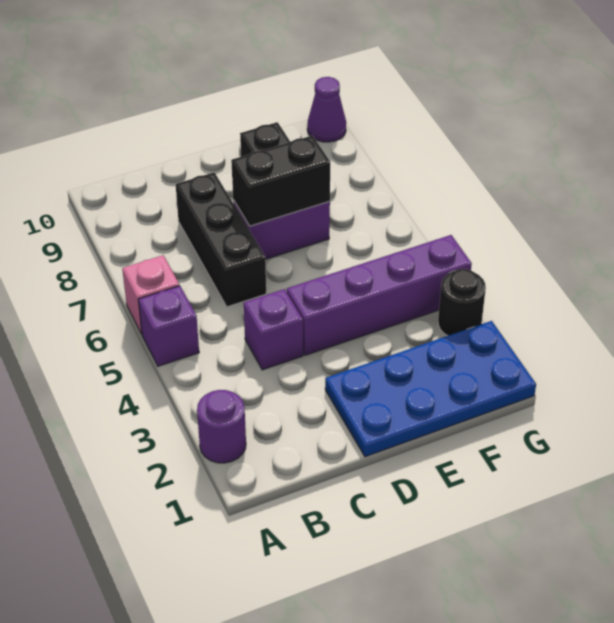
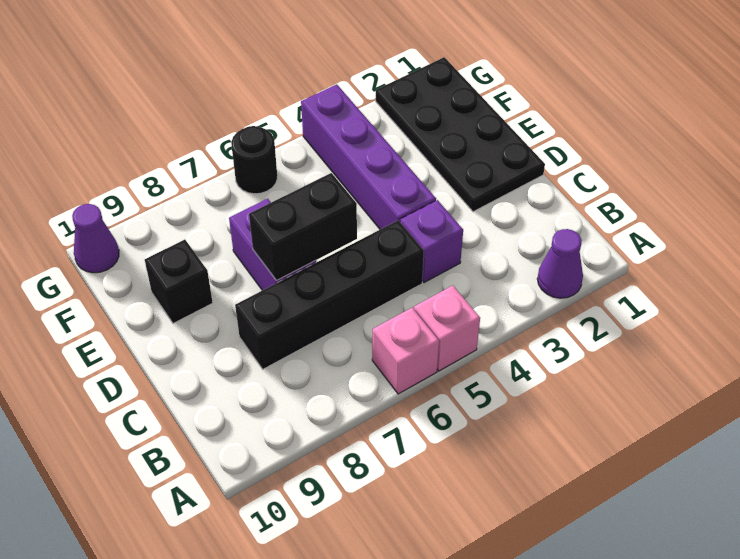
purple 1x1 round brick [197,390,246,463] -> purple 1x1 cone [537,229,583,298]
purple 1x1 brick [138,286,199,366] -> pink 1x1 brick [414,285,480,371]
black 1x3 brick [176,172,266,307] -> black 1x4 brick [235,220,424,369]
blue 2x4 plate [325,321,536,457] -> black 2x4 plate [376,57,545,212]
black 1x2 brick [231,136,330,226] -> black 1x2 brick turned to [249,173,357,281]
black 1x1 round brick [438,269,486,336] -> black 1x1 round brick moved to [231,126,277,194]

